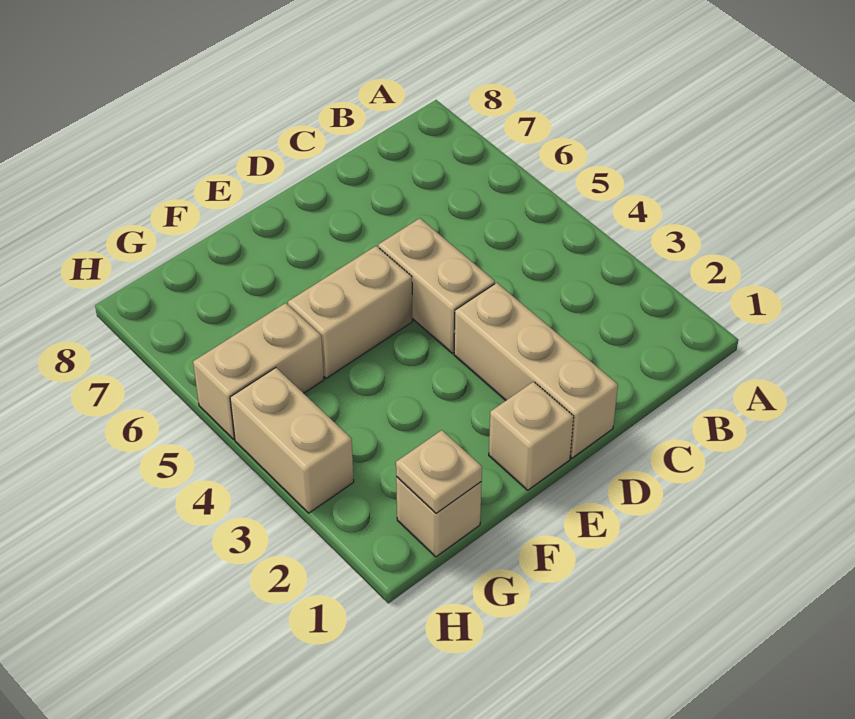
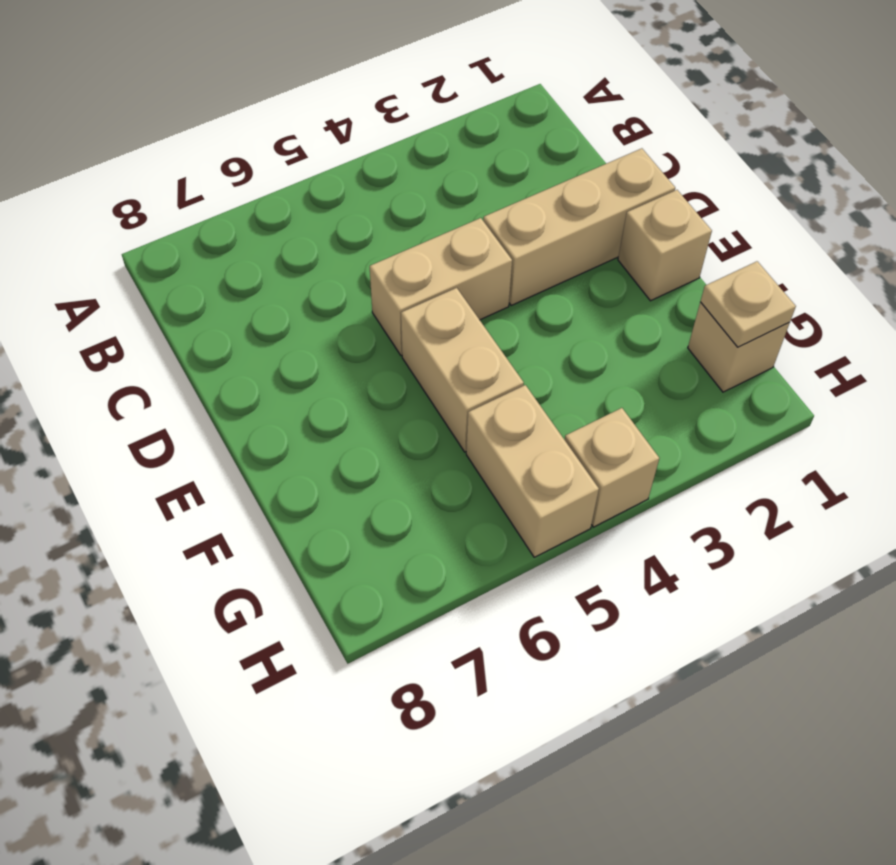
tan 1x2 brick [230,368,354,513] -> tan 1x1 brick [565,408,659,527]

